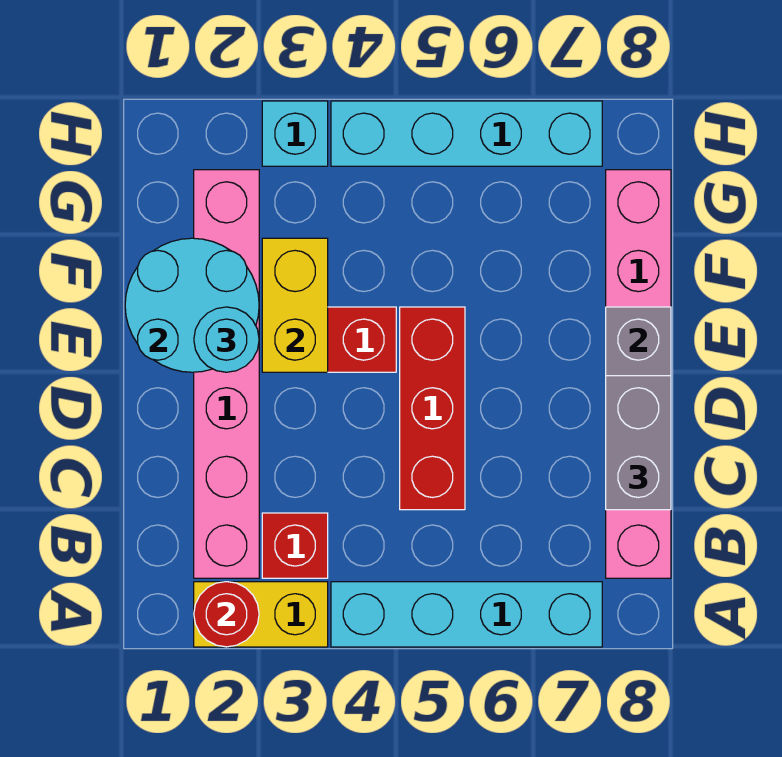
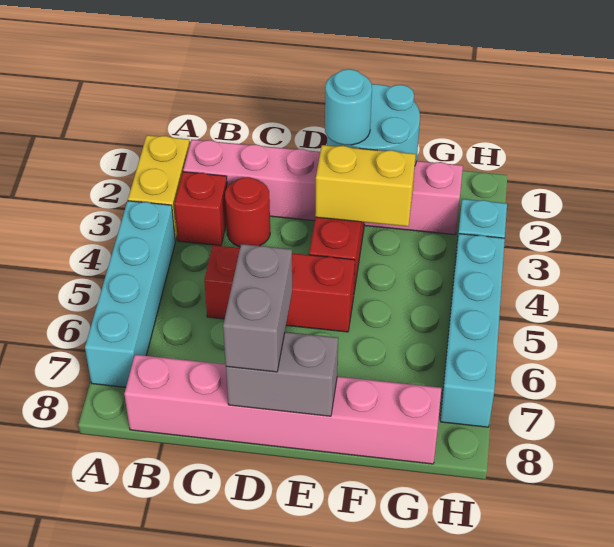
red 1x1 round brick [194,582,259,647] -> red 1x1 round brick moved to [225,177,270,247]
grey 1x2 brick [606,376,671,510] -> grey 1x2 brick turned to [223,244,292,372]

